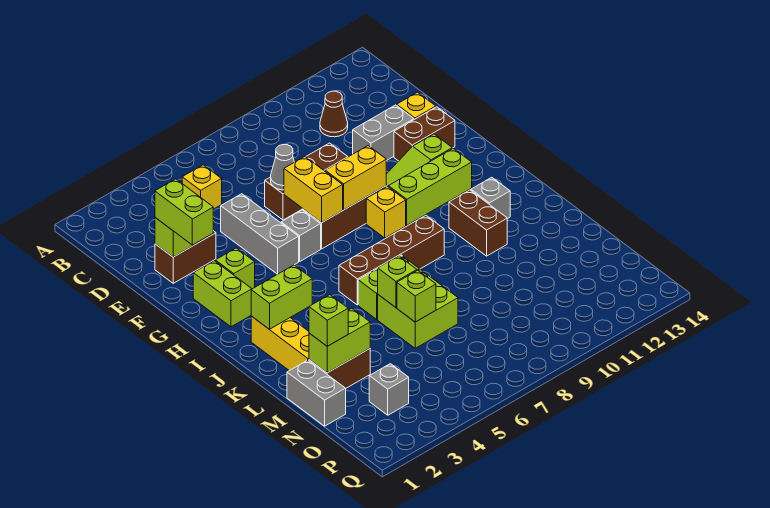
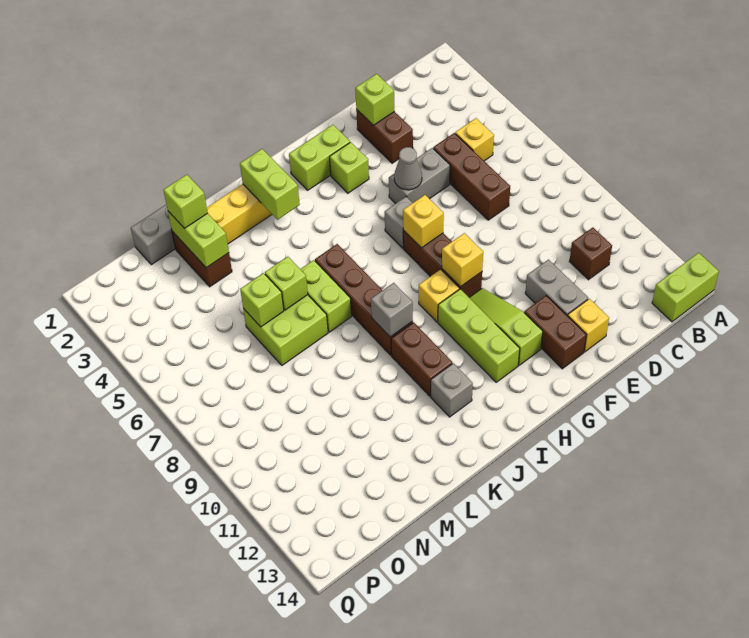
brown 1x1 cone [320,91,348,137] -> brown 1x1 brick [569,228,612,280]
lime 1x2 brick [155,179,213,245] -> lime 1x2 brick moved to [652,253,719,322]
grey 1x3 brick [221,194,299,274] -> grey 1x2 brick [389,148,450,204]
brown 1x3 brick [265,143,348,220] -> brown 1x3 brick moved to [433,133,510,220]
grey 1x1 cone [271,145,294,190] -> grey 1x1 cone moved to [394,147,422,190]
yellow 1x2 brick [284,157,343,223] -> yellow 1x1 brick [403,195,444,248]
yellow 1x2 brick [325,146,386,210] -> yellow 1x1 brick [442,233,483,287]
brown 1x2 brick [449,190,507,256] -> brown 1x2 brick turned to [391,322,452,396]
grey 1x1 brick [369,364,409,415] -> grey 1x1 brick moved to [371,283,413,337]

